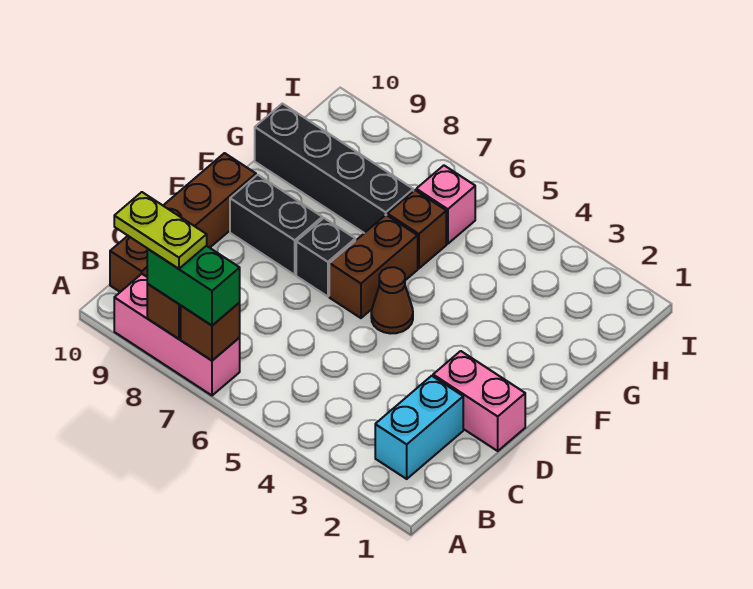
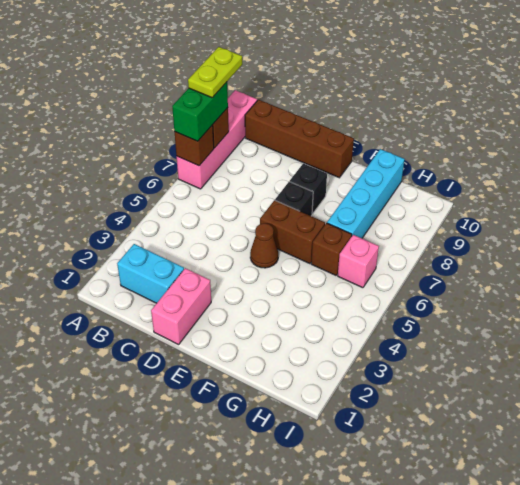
pink 1x3 brick [114,274,240,396] -> pink 1x4 brick [176,90,257,189]
black 1x2 brick [230,175,322,275] -> black 1x1 brick [290,164,327,214]
black 1x4 brick [255,104,413,233] -> cyan 1x4 brick [327,149,405,238]

